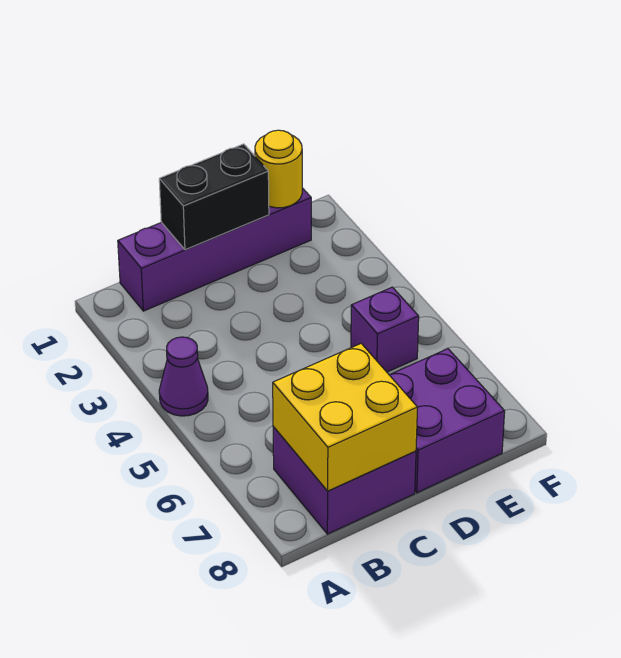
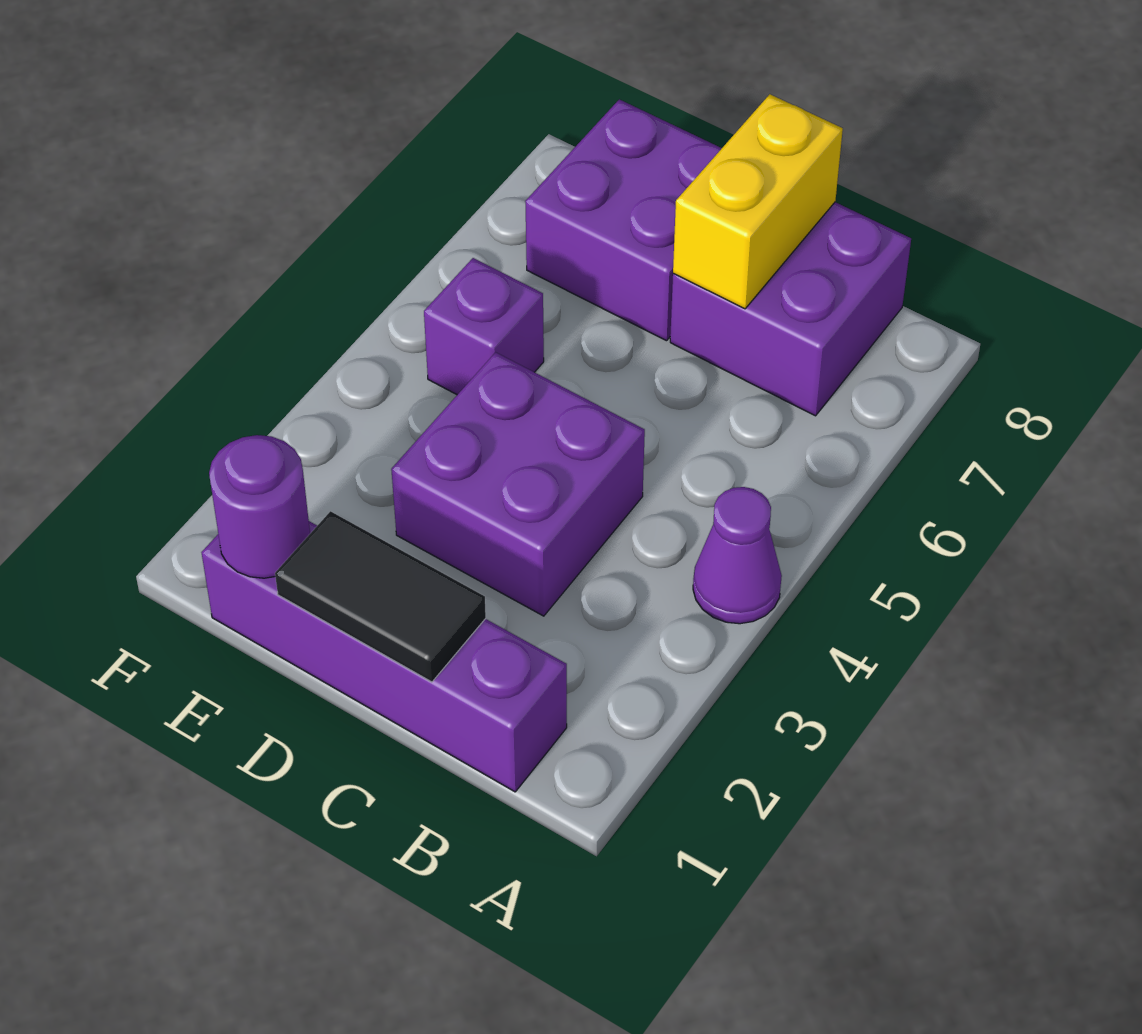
yellow 2x2 brick [273,344,418,491] -> yellow 1x2 brick [673,94,843,309]
black 1x2 brick [159,144,269,250] -> black 1x2 tile [275,511,486,682]
none -> purple 2x2 brick [391,352,645,616]
yellow 1x1 round brick [255,130,302,208] -> purple 1x1 round brick [209,435,310,578]

